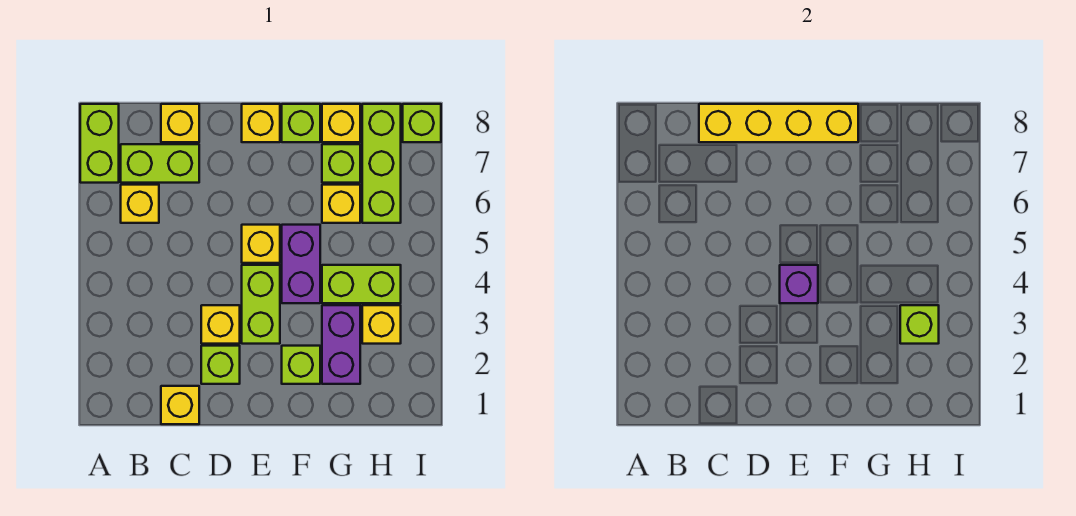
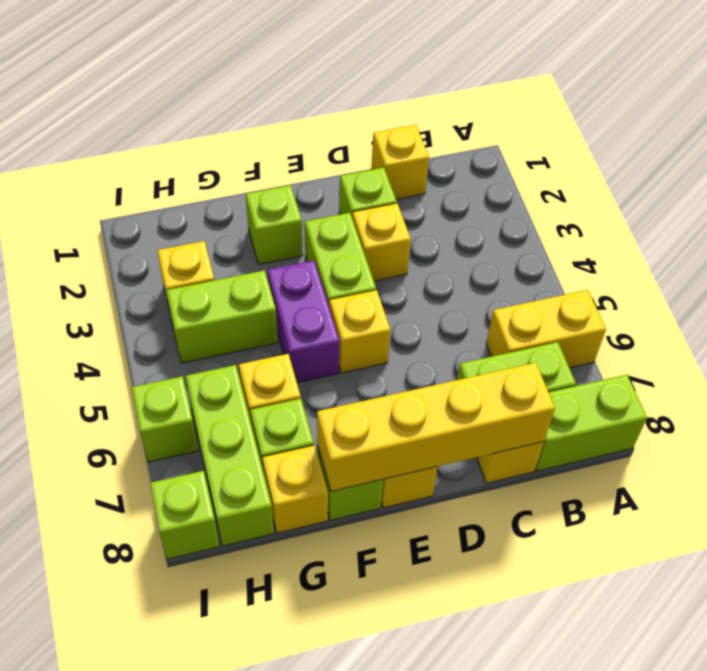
lime 1x2 brick [80,104,119,183] -> lime 1x2 brick turned to [535,375,647,471]
yellow 1x1 brick [121,185,159,223] -> yellow 1x2 brick [486,290,606,368]
purple 1x1 brick [780,265,818,303] -> none
purple 1x2 brick [322,305,360,384] -> none
lime 1x1 brick [900,305,939,344] -> lime 1x1 brick moved to [131,376,198,462]

